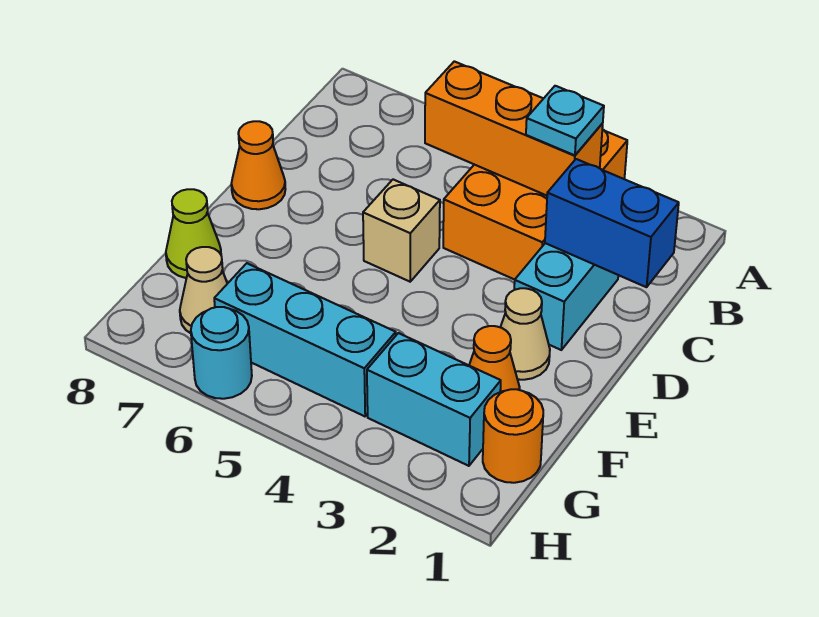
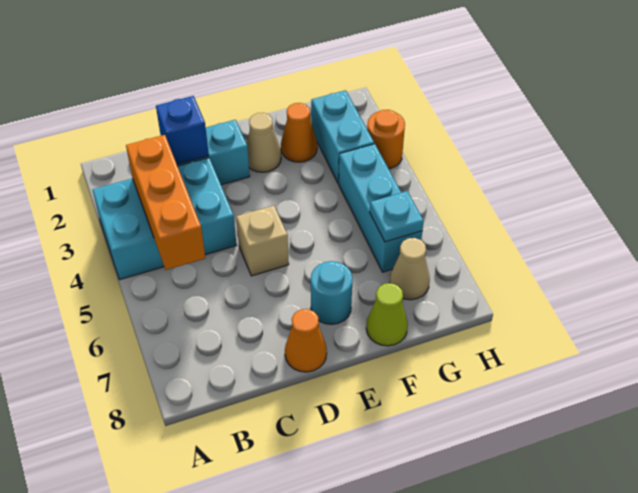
orange 2x3 brick [443,129,627,280] -> cyan 2x3 brick [93,158,236,280]
cyan 1x1 plate [526,86,604,155] -> cyan 1x1 plate moved to [370,191,424,242]
blue 1x2 brick [545,159,679,287] -> blue 1x1 brick [156,96,209,164]
orange 1x1 round brick [483,389,543,483] -> orange 1x1 round brick moved to [367,110,405,169]
cyan 1x1 round brick [191,307,252,399] -> cyan 1x1 round brick moved to [311,261,353,324]

